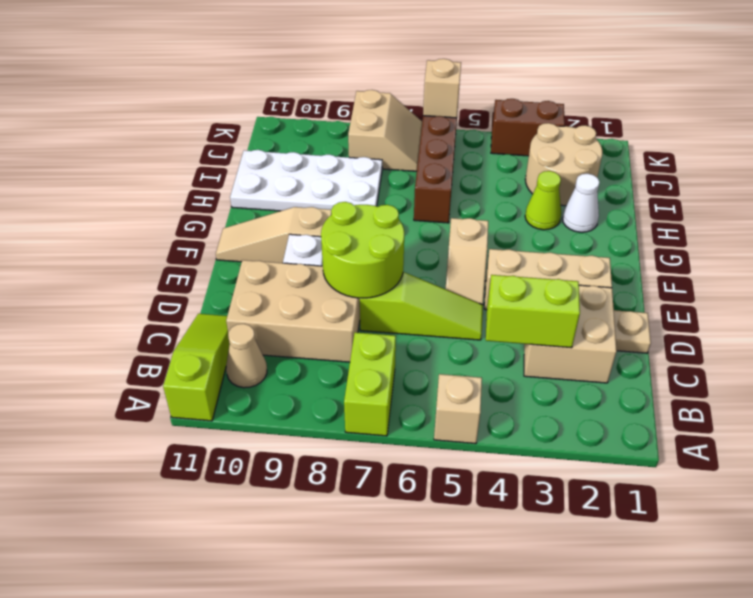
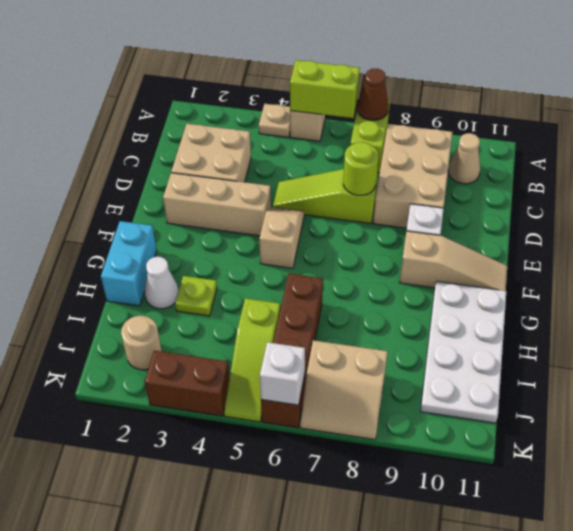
none -> brown 1x1 cone [357,69,389,120]
lime 1x3 slope [163,314,230,421] -> lime 1x3 slope moved to [224,298,280,422]
lime 1x2 brick [486,275,580,348] -> lime 1x2 brick moved to [290,60,360,118]
tan 2x3 brick [226,260,360,362] -> tan 2x3 brick turned to [373,124,452,228]
tan 1x1 plate [614,310,651,353] -> tan 1x1 plate moved to [259,104,290,137]
lime 2x2 round brick [321,202,404,298] -> lime 1x1 round brick [343,142,378,195]
none -> cyan 1x2 brick [101,221,157,306]
lime 1x1 cone [525,171,561,230] -> lime 1x1 plate [175,276,217,316]
white 2x4 plate [230,150,382,211] -> white 2x4 plate turned to [420,281,506,423]
tan 2x2 round brick [525,123,602,206] -> tan 1x1 round brick [121,316,162,370]
tan 2x2 slope [348,90,422,171] -> tan 2x2 slope turned to [300,340,388,440]
tan 1x1 brick [423,59,461,118] -> white 1x1 brick [260,342,305,405]

